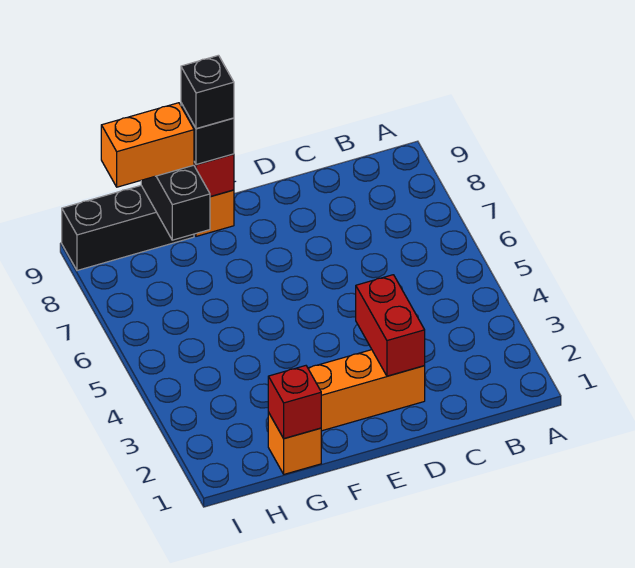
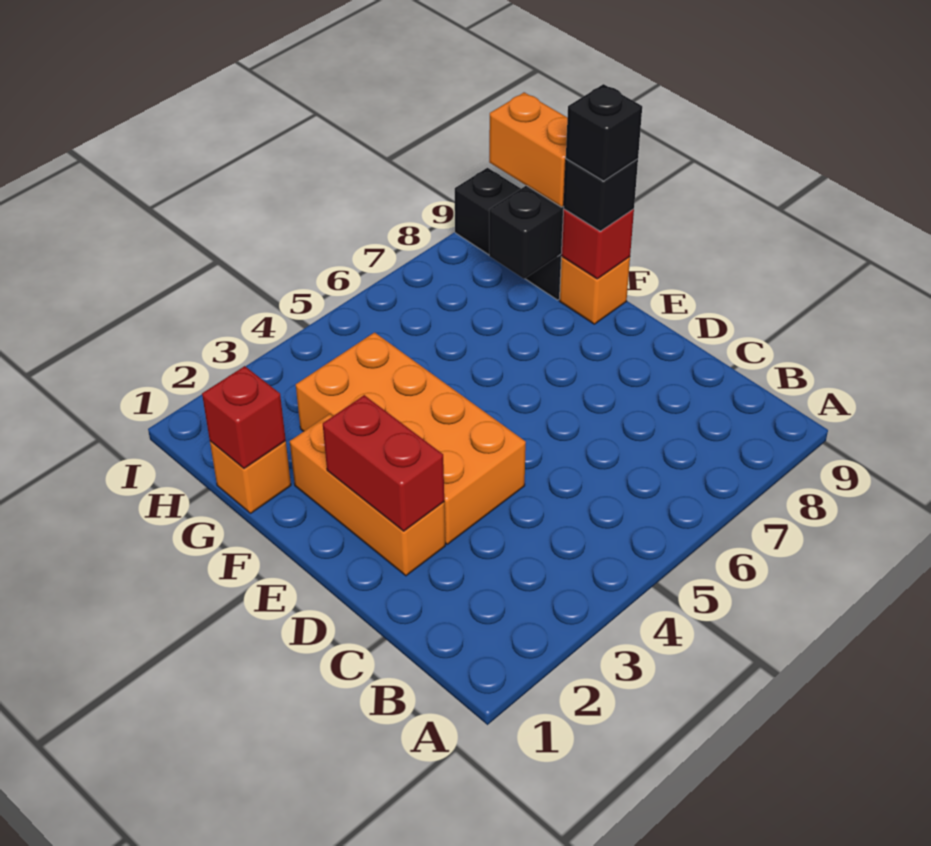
red 1x2 brick [356,275,425,376] -> red 1x2 brick turned to [323,395,444,531]
none -> orange 2x4 brick [296,332,526,544]

